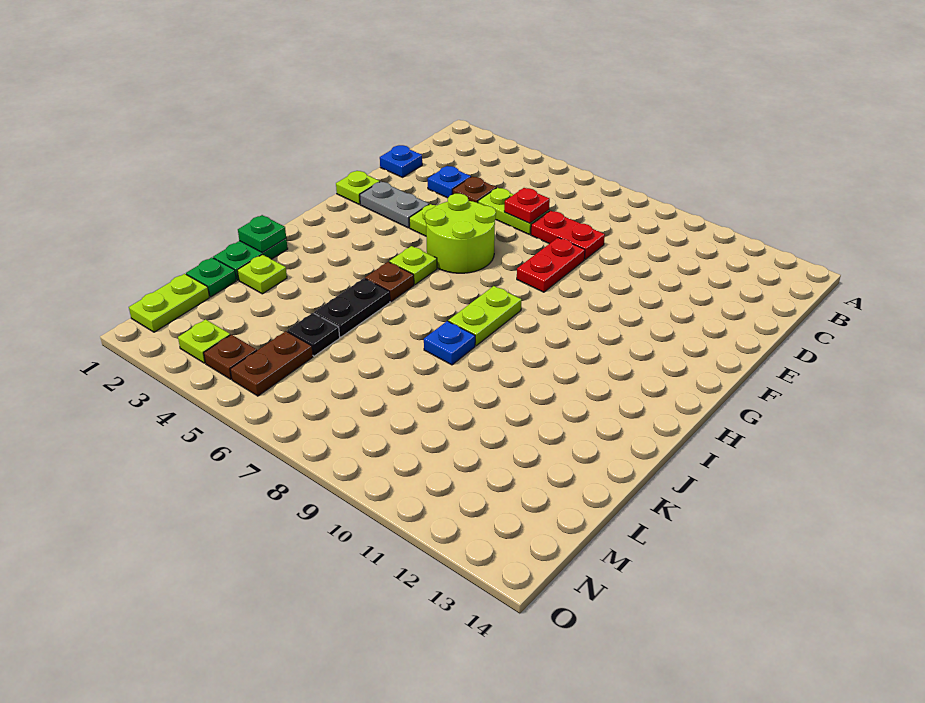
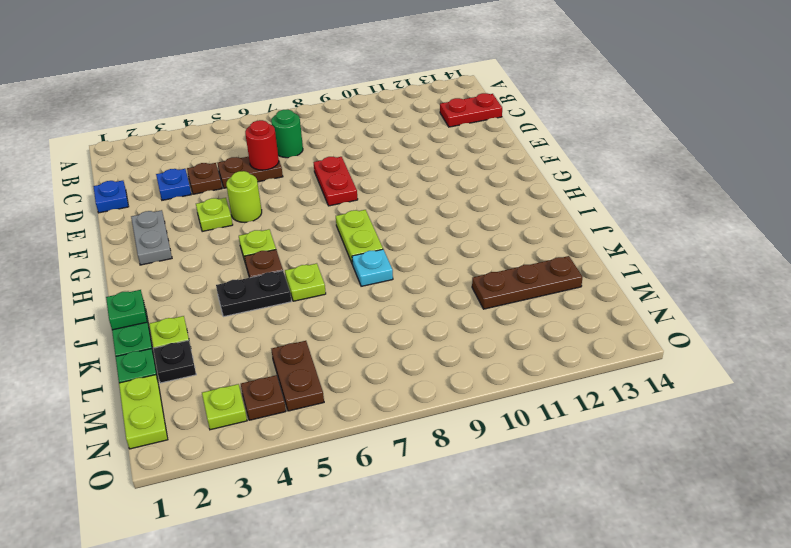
none -> green 1x1 round brick [271,109,303,158]
lime 1x2 plate [478,188,549,234] -> brown 1x2 plate [218,157,283,188]
red 1x1 plate [504,188,550,223] -> red 1x1 round brick [245,120,279,170]
red 1x2 plate [531,211,605,259] -> red 1x2 plate moved to [440,93,502,127]
lime 1x1 plate [336,171,380,204] -> lime 1x1 plate moved to [285,263,326,301]
grey 1x2 plate [360,182,429,228] -> grey 1x2 plate turned to [131,210,172,265]
lime 2x2 round brick [425,194,496,273] -> lime 1x1 round brick [226,171,262,222]
black 1x2 plate [314,278,390,337] -> black 1x2 plate turned to [216,271,291,317]
blue 1x1 plate [424,321,475,365] -> cyan 1x1 plate [352,249,393,286]
black 1x1 plate [287,313,340,356] -> black 1x1 plate moved to [153,340,196,383]
none -> brown 1x3 plate [472,256,582,309]

